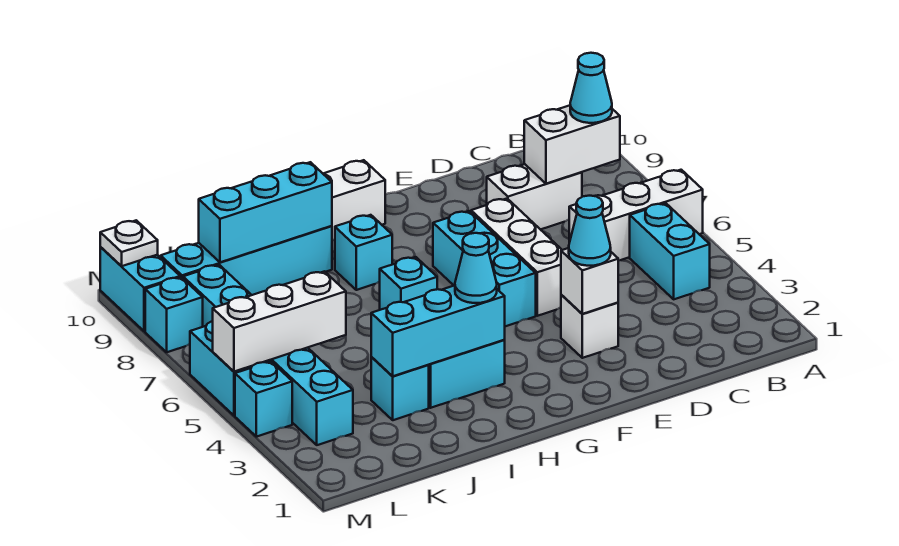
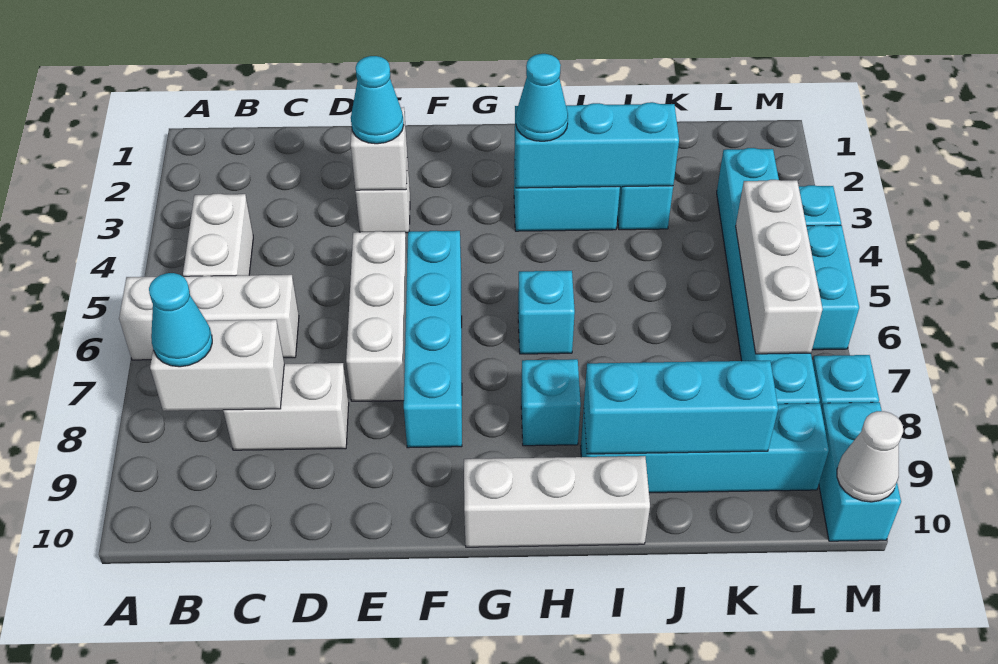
cyan 1x2 brick [630,203,710,299] -> white 1x2 brick [183,194,253,276]
cyan 1x3 brick [433,211,536,326] -> cyan 1x4 brick [404,231,462,448]
white 1x3 brick [213,271,346,372] -> white 1x3 brick turned to [736,180,822,354]
white 1x1 plate [100,220,158,266] -> white 1x1 cone [837,411,903,502]

